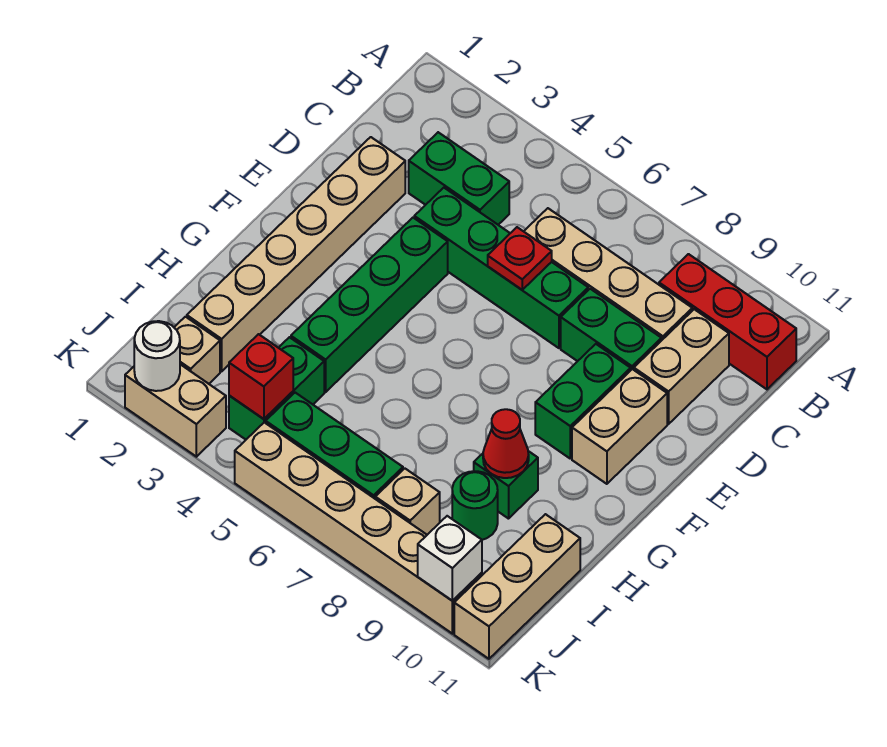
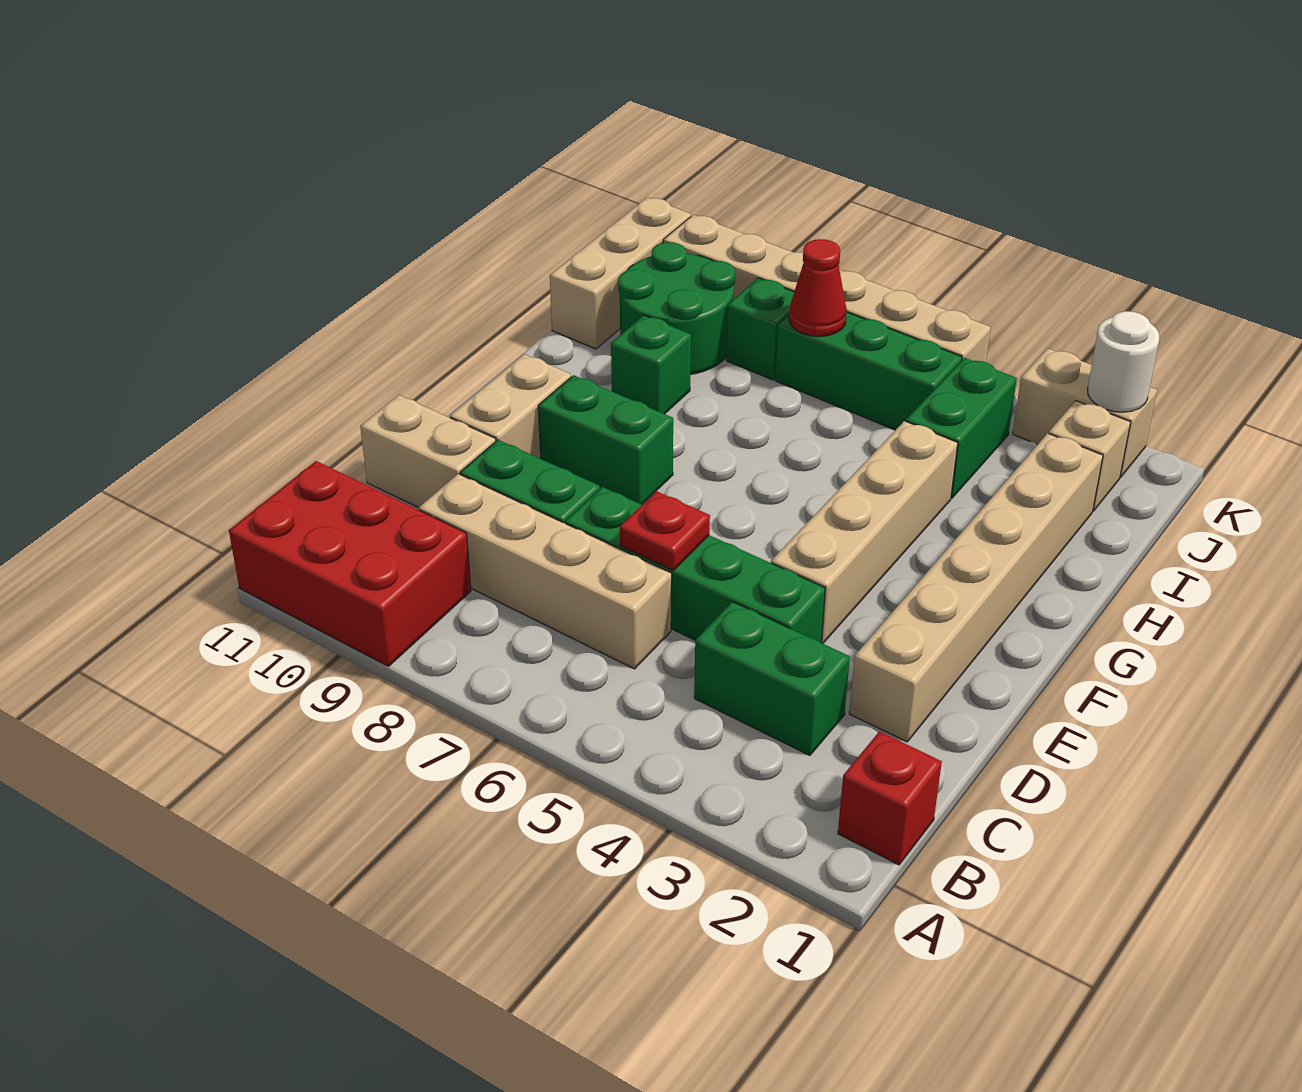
red 1x3 brick [659,254,796,389] -> red 2x3 brick [229,461,471,666]
tan 1x2 brick [634,309,729,424] -> tan 1x2 brick turned to [360,395,496,508]
green 1x4 brick [291,218,448,392] -> tan 1x4 brick [771,421,958,643]
green 1x2 brick [535,344,631,458] -> green 1x2 brick turned to [538,375,673,505]
red 1x1 cone [483,409,529,478] -> red 1x1 cone moved to [789,239,847,337]
green 1x1 round brick [452,471,498,540] -> green 2x2 round brick [618,242,735,375]
red 1x1 brick [229,334,293,419] -> red 1x1 brick moved to [838,732,942,865]
tan 1x1 brick [375,468,440,535] -> green 1x1 brick [726,278,794,380]
white 1x1 brick [418,516,482,601] -> none

